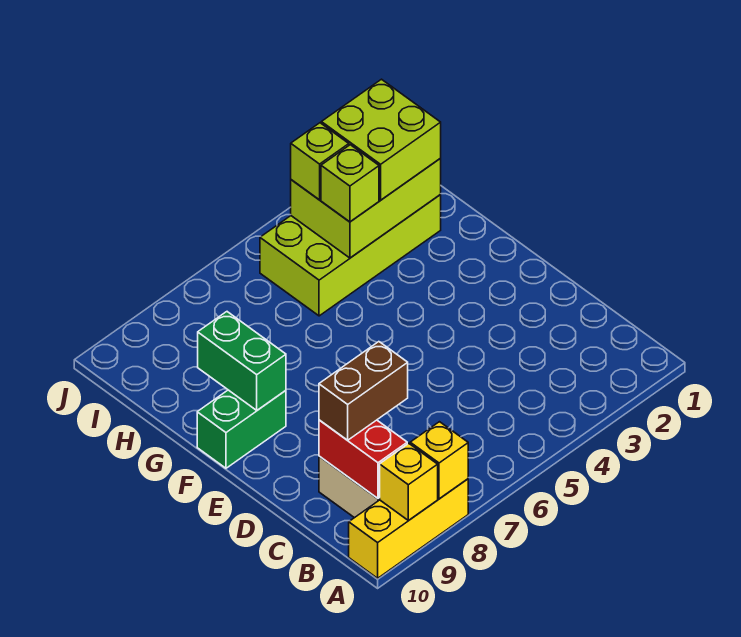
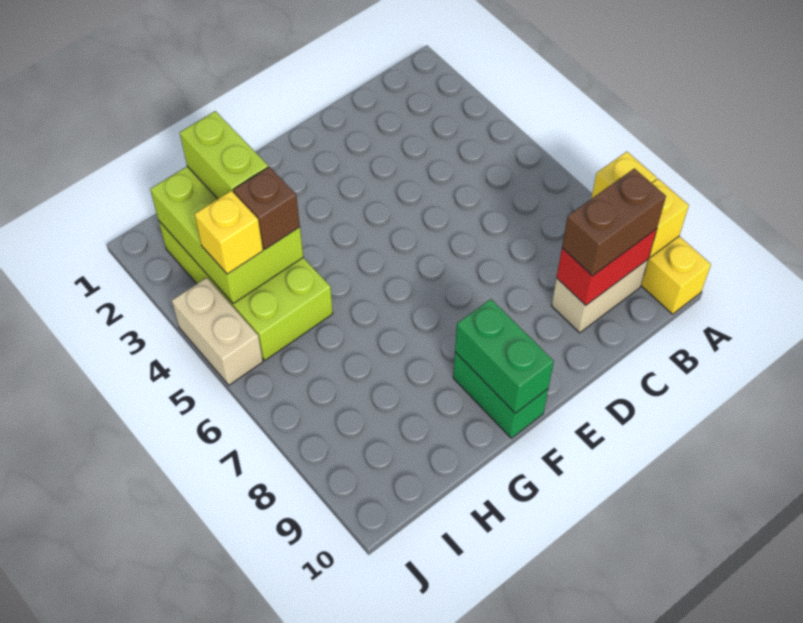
brown 1x2 brick [319,342,408,440] -> brown 1x2 brick turned to [562,168,666,276]
green 1x2 brick [198,312,286,410] -> green 1x2 brick turned to [455,299,554,413]
lime 2x2 brick [321,79,441,200] -> lime 1x2 brick [180,111,268,199]
lime 1x1 brick [321,145,379,222] -> brown 1x1 brick [233,167,300,249]
lime 1x1 brick [291,123,349,200] -> yellow 1x1 brick [195,191,263,274]
none -> tan 1x2 brick [172,278,263,385]

